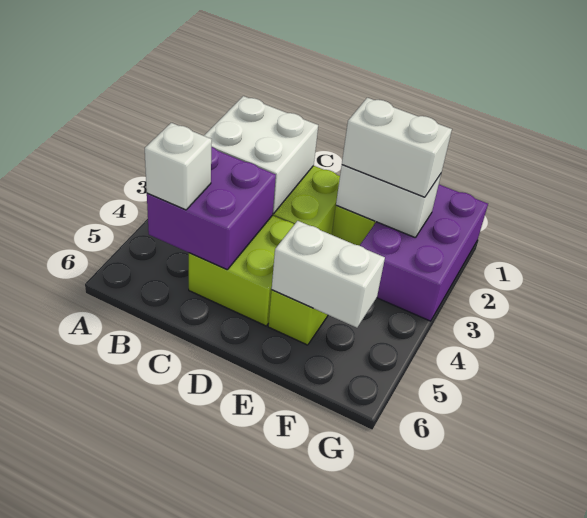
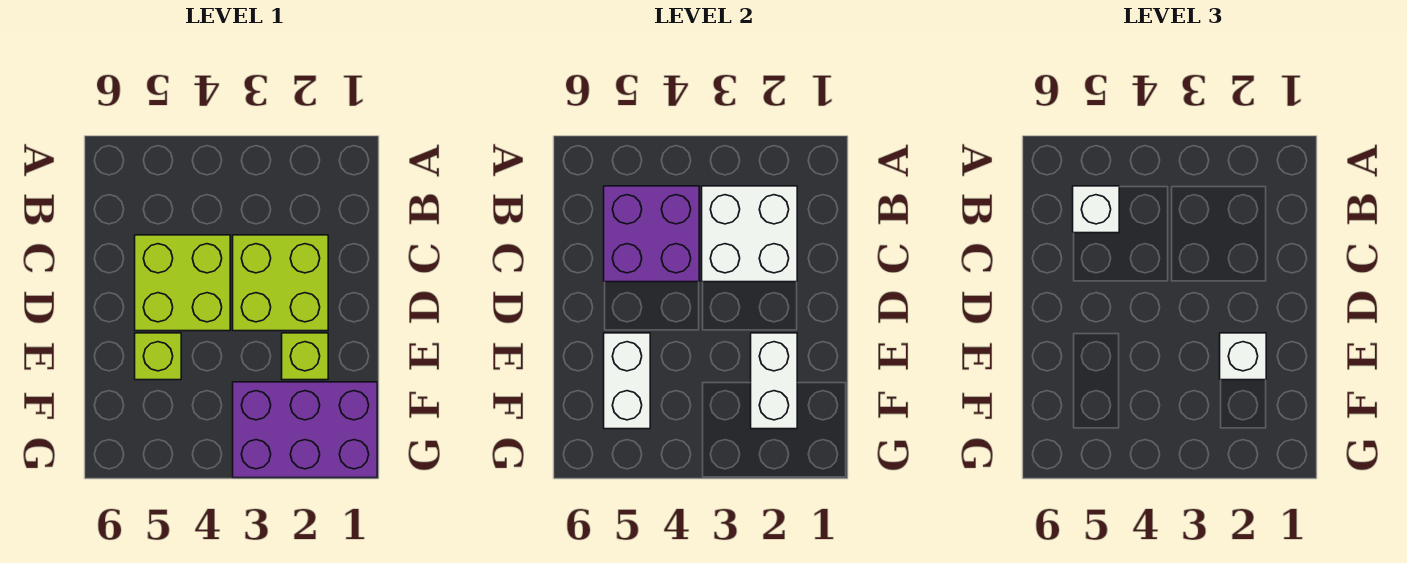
white 1x2 brick [342,98,452,197] -> white 1x1 brick [1220,333,1266,380]

